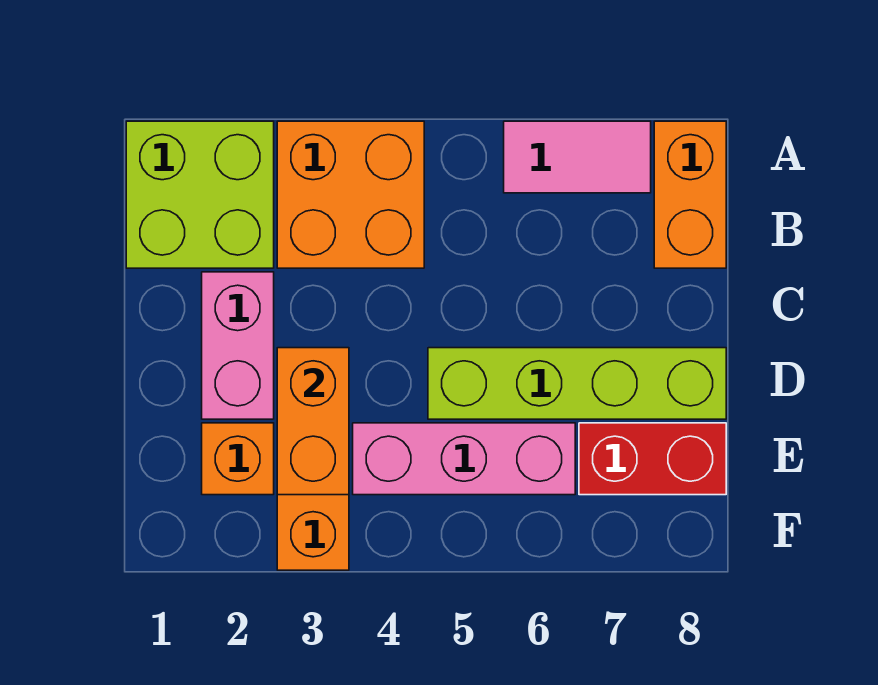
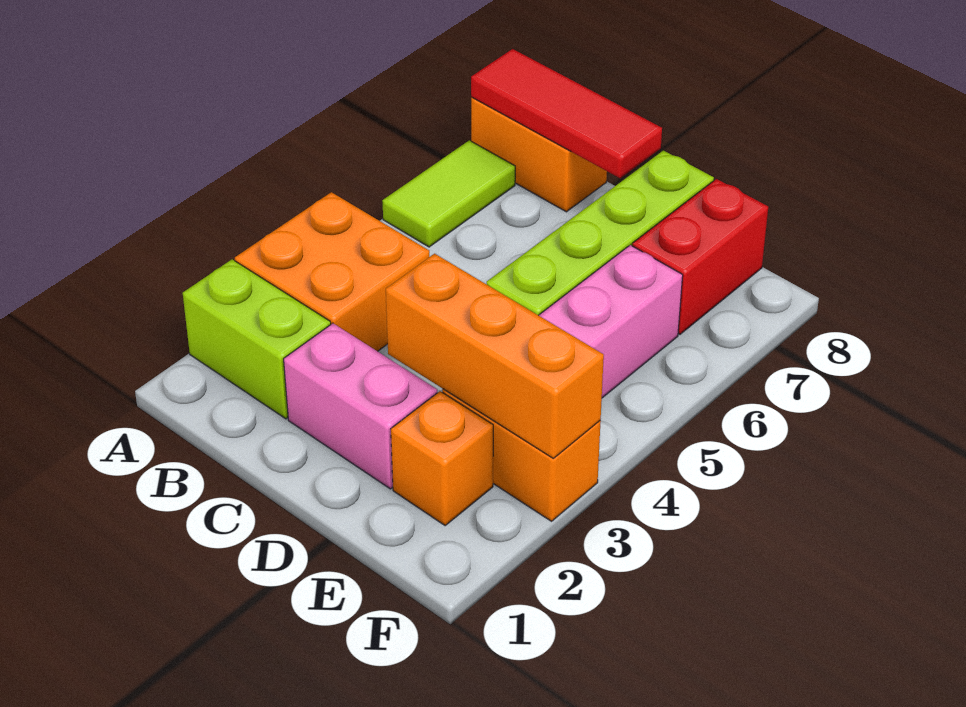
lime 2x2 brick [126,121,274,268] -> lime 1x2 brick [183,259,331,419]
pink 1x2 tile [504,121,651,193] -> lime 1x2 tile [382,140,515,247]
none -> red 1x3 tile [471,49,662,178]
orange 1x2 brick [277,348,349,495] -> orange 1x3 brick [386,254,604,458]

